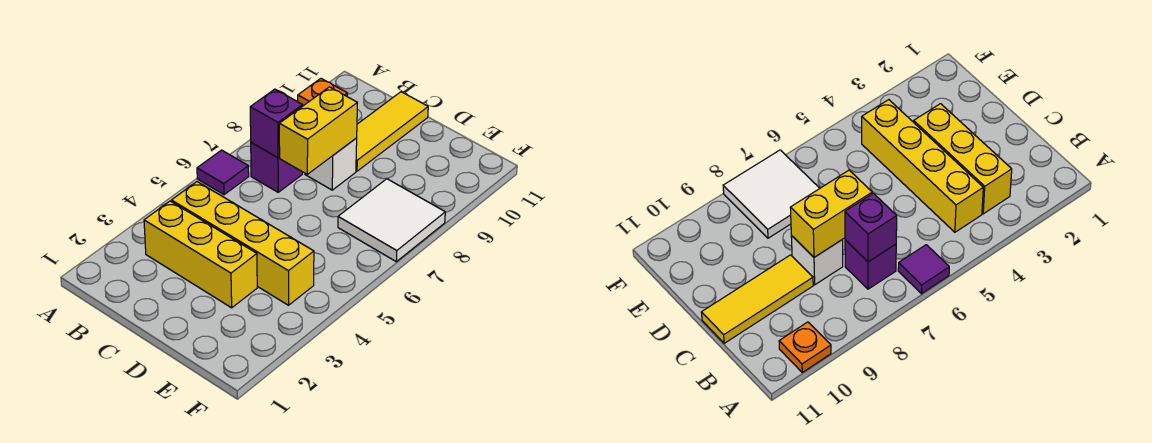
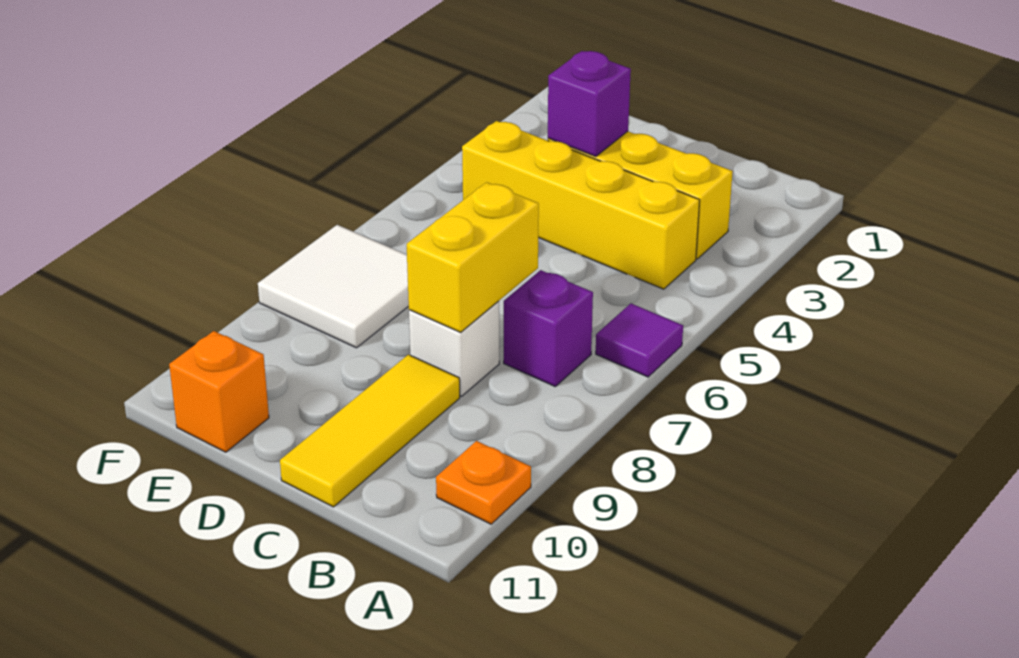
purple 1x1 brick [250,89,303,158] -> purple 1x1 brick moved to [548,51,631,157]
none -> orange 1x1 brick [169,331,269,452]

